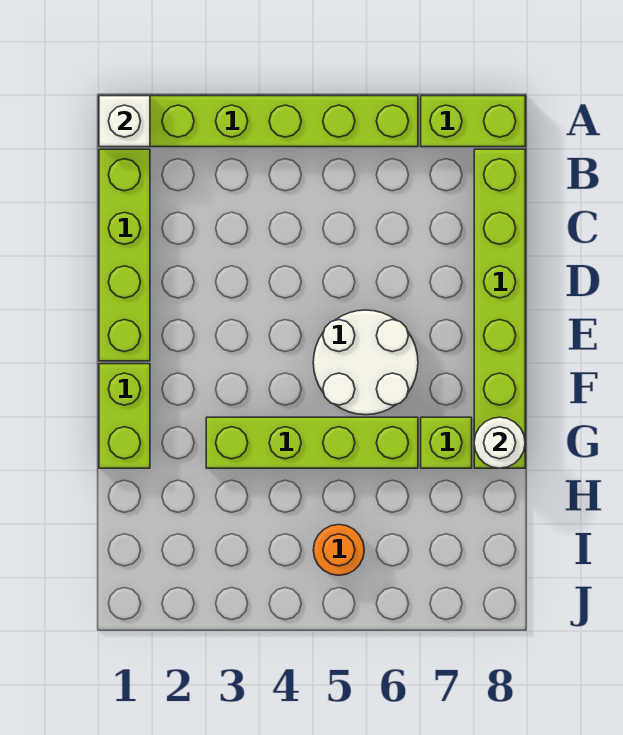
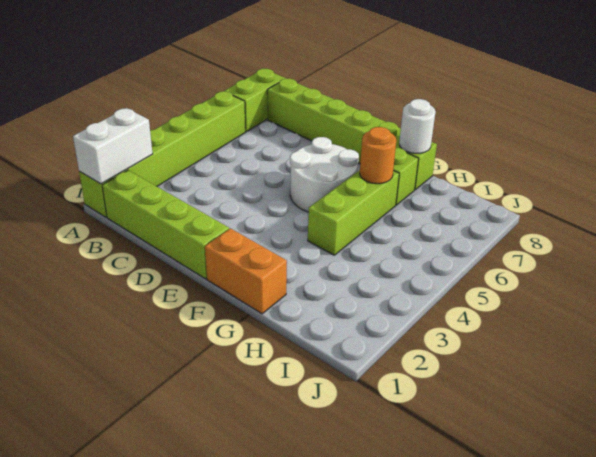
white 1x1 brick [99,96,150,147] -> white 1x2 brick [73,108,153,184]
lime 1x2 brick [99,364,150,468] -> orange 1x2 brick [205,228,287,314]
lime 1x4 brick [206,417,418,468] -> lime 1x3 brick [308,170,399,255]
orange 1x1 round brick [313,525,364,575] -> orange 1x1 round brick moved to [360,127,396,184]

